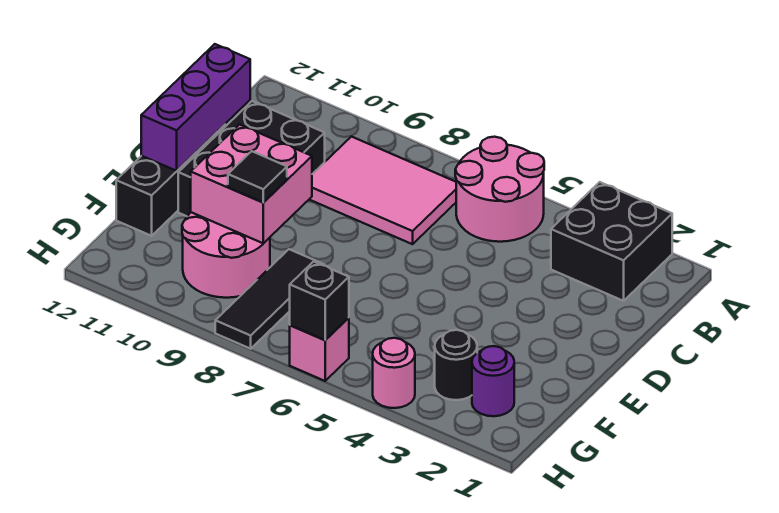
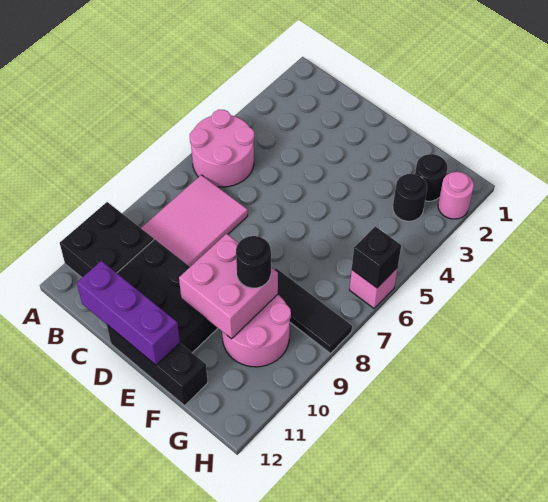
black 2x2 brick [551,182,672,301] -> black 2x2 brick moved to [60,202,154,277]
black 1x1 tile [228,151,287,203] -> black 1x1 round brick [236,236,271,288]
purple 1x1 round brick [472,346,514,416] -> black 1x1 round brick [415,154,448,201]
pink 1x1 round brick [373,338,415,408] -> pink 1x1 round brick moved to [438,172,474,219]

